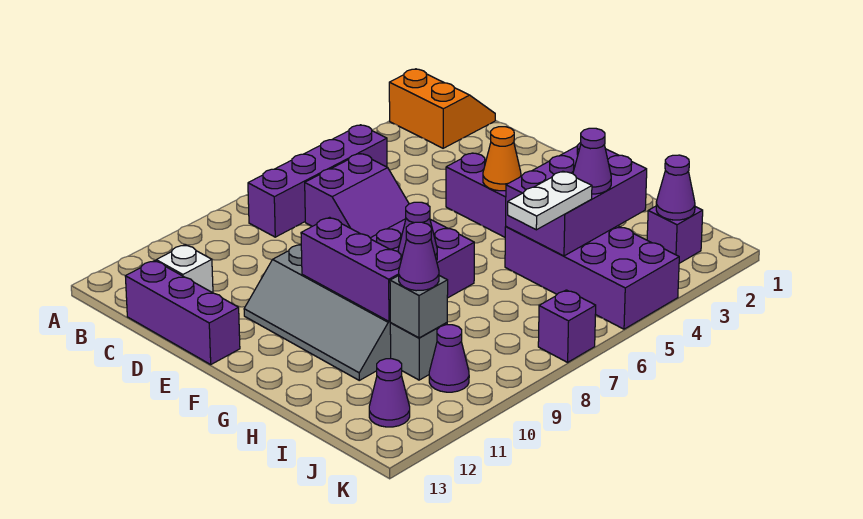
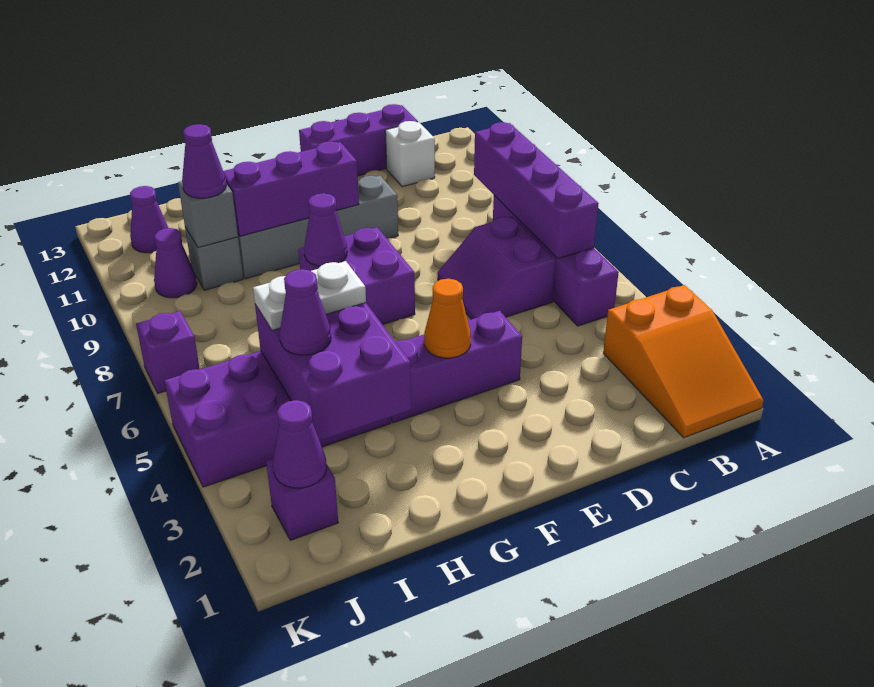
orange 2x2 slope [389,69,495,148] -> orange 2x3 slope [603,285,764,438]
none -> purple 1x4 brick [474,122,599,259]
white 1x2 plate [508,171,592,230] -> white 1x2 plate turned to [253,261,366,330]

